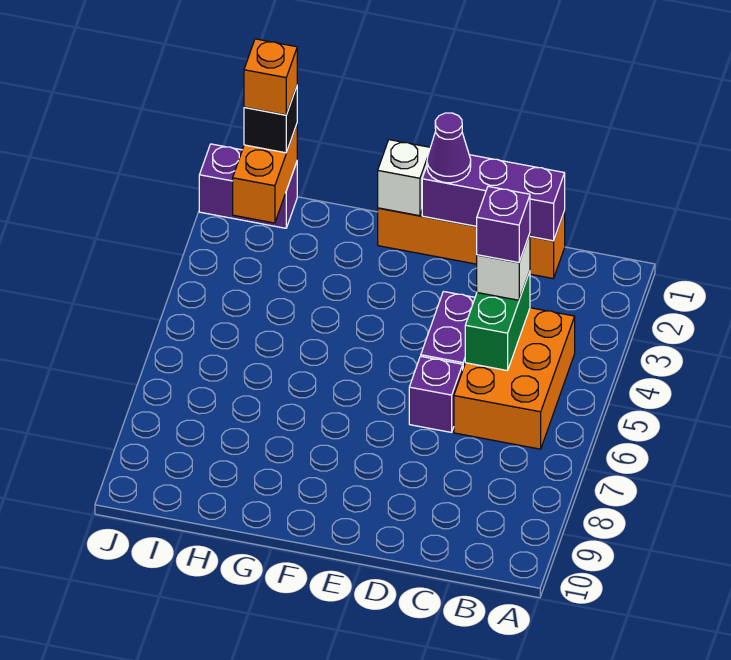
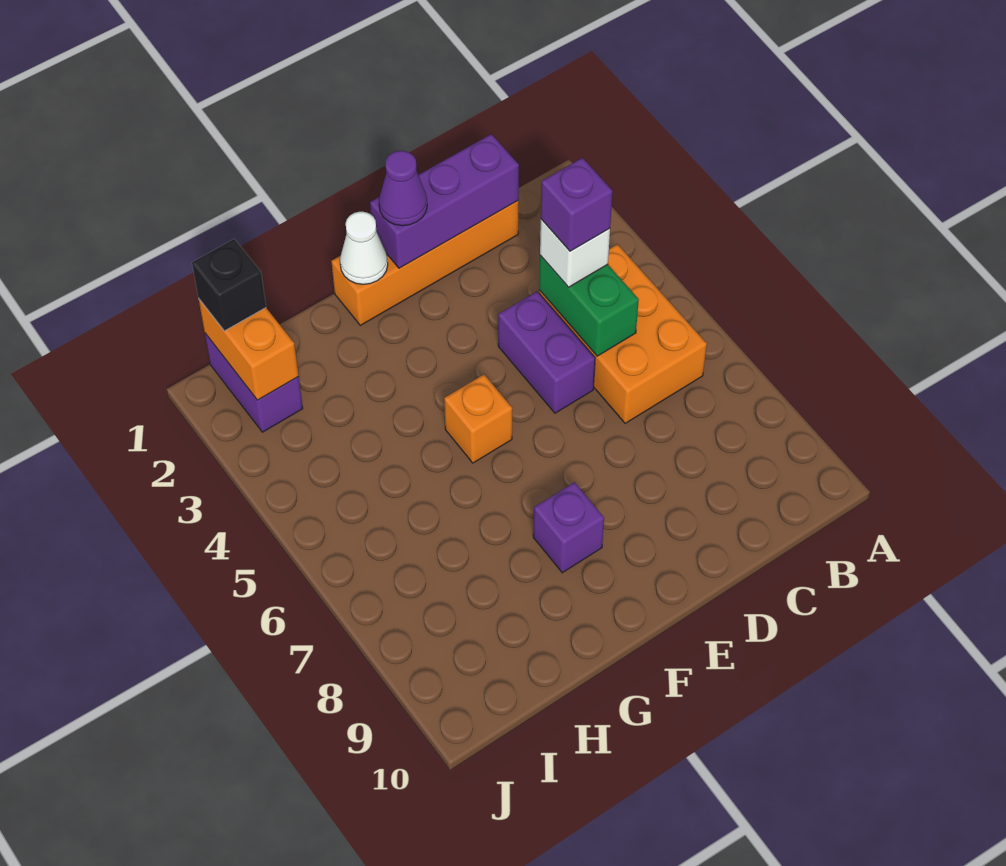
purple 1x1 brick [409,356,463,432] -> purple 1x1 brick moved to [533,482,604,573]
white 1x1 brick [378,140,430,216] -> white 1x1 cone [340,212,388,284]
purple 1x2 brick [199,144,297,228] -> purple 1x2 brick turned to [205,333,303,432]
orange 1x1 brick [244,39,297,115] -> orange 1x1 brick moved to [444,375,512,463]

